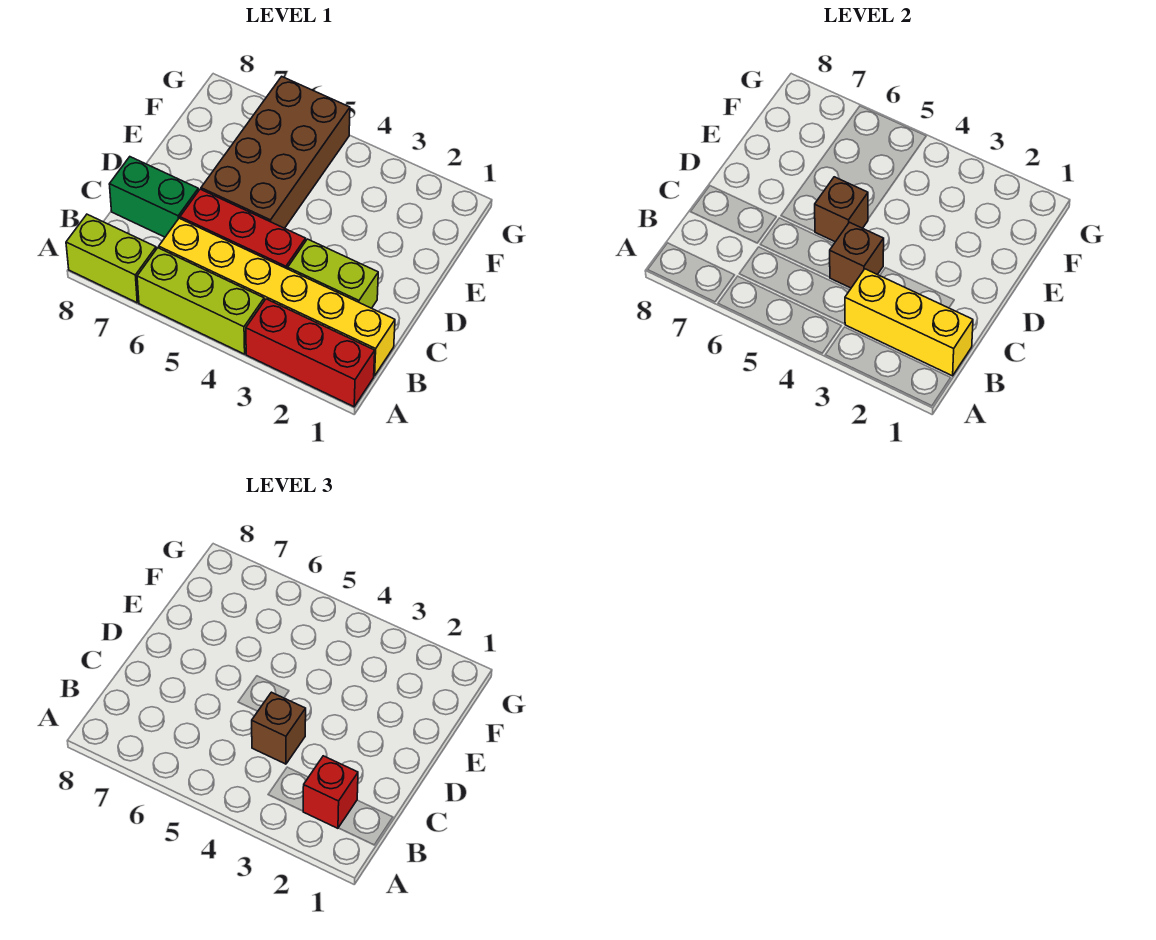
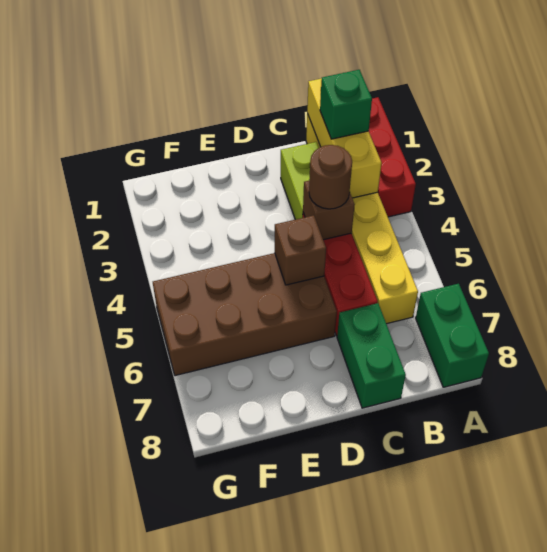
lime 1x3 brick [137,248,264,354] -> none
lime 1x2 brick [66,214,156,303] -> green 1x2 brick [416,284,489,387]
red 1x1 brick [303,756,358,828] -> green 1x1 brick [320,70,372,139]
brown 1x1 brick [252,692,306,764] -> brown 1x1 round brick [309,145,352,209]

